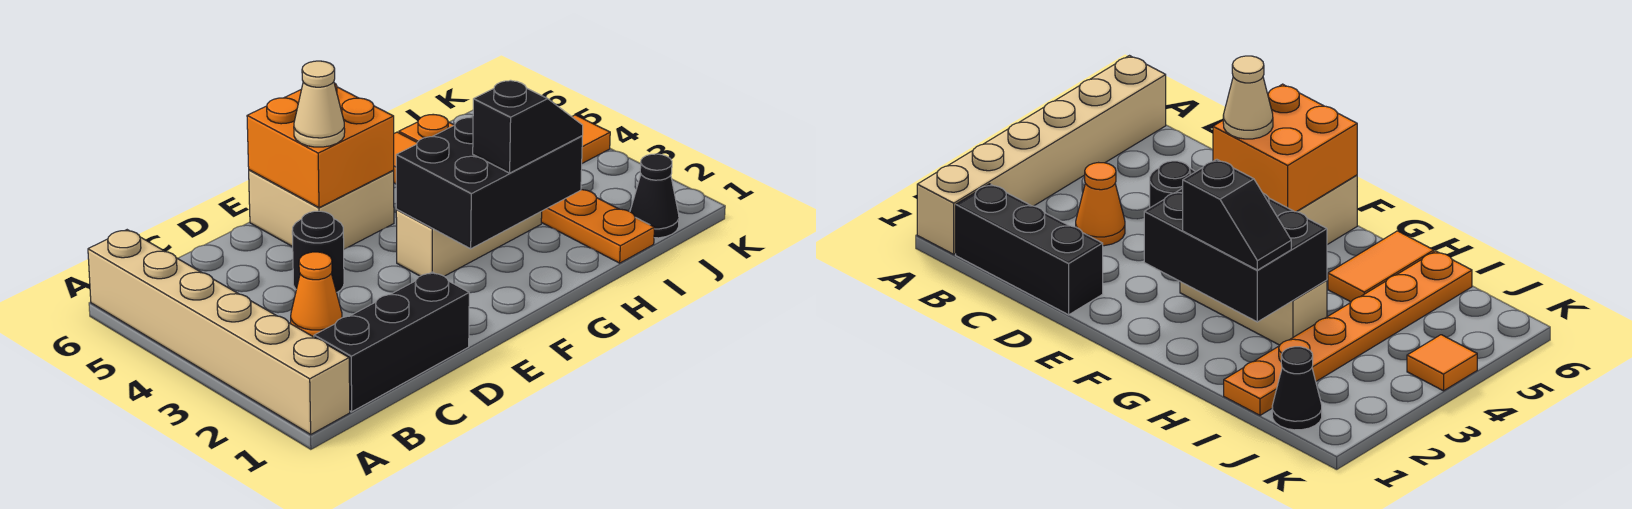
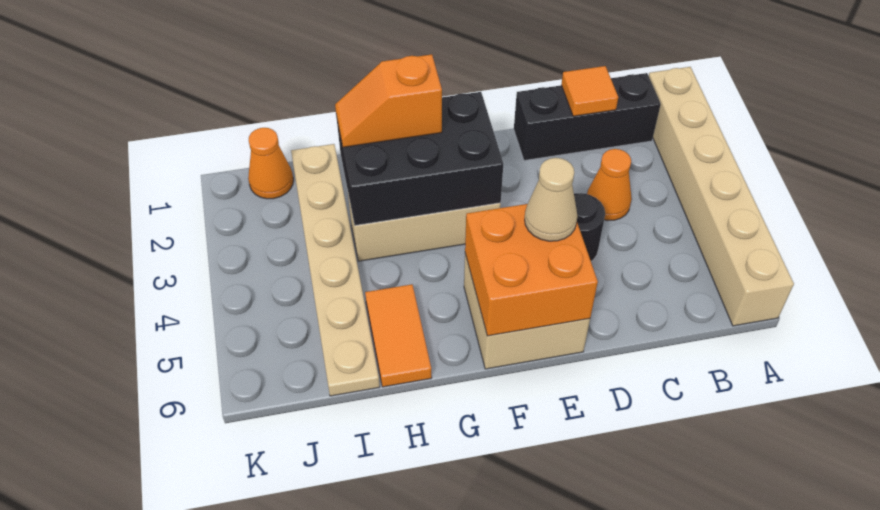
black 1x2 slope [473,80,583,173] -> orange 1x2 slope [335,54,442,147]
orange 1x6 plate [399,115,654,263] -> tan 1x6 plate [291,144,380,396]
black 1x1 cone [630,154,679,238] -> orange 1x1 cone [248,128,293,199]
orange 1x1 tile [572,115,610,163] -> orange 1x1 tile moved to [561,66,618,116]

